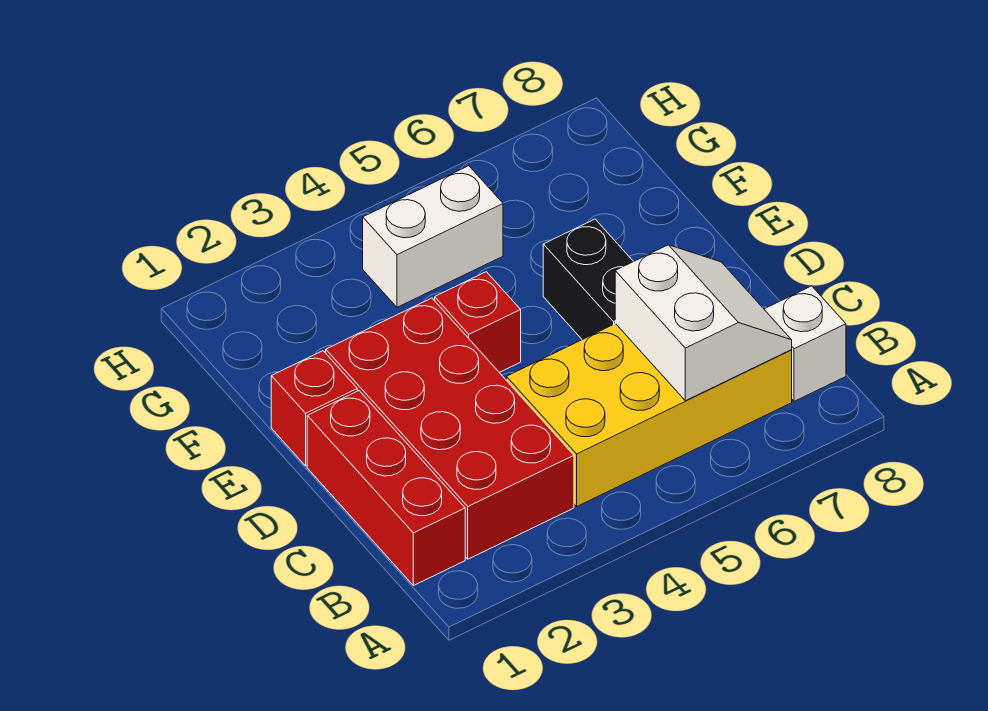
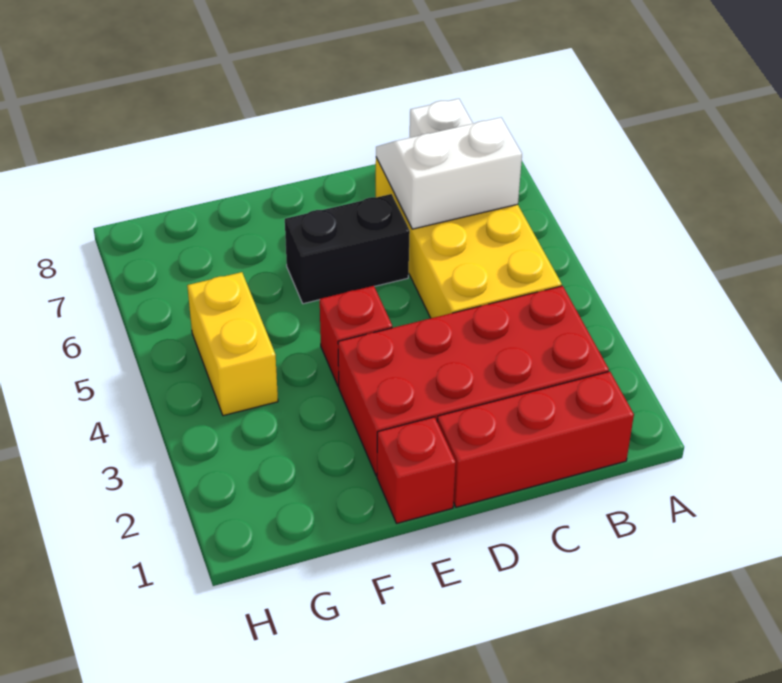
white 1x2 brick [363,166,503,307] -> yellow 1x2 brick [187,272,278,416]

